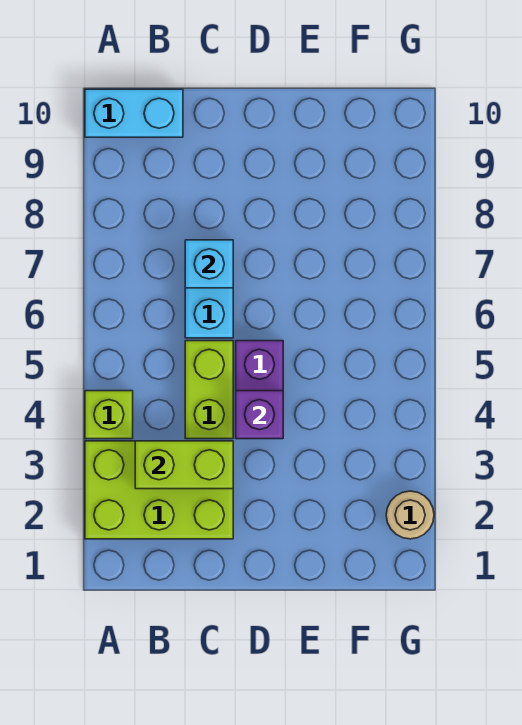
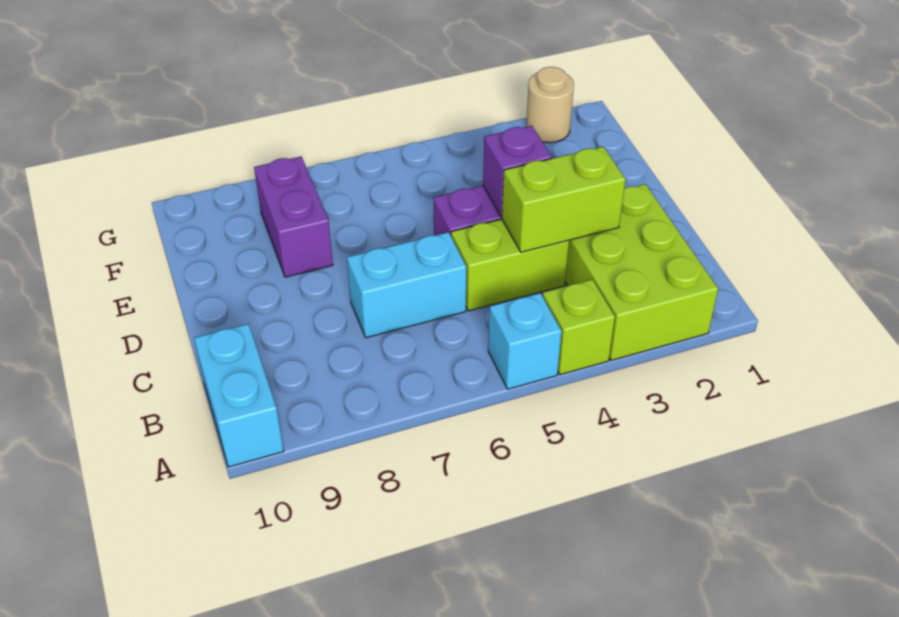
lime 1x2 brick [135,441,233,489] -> lime 1x2 brick turned to [502,147,626,252]
cyan 1x1 brick [185,240,233,288] -> cyan 1x1 brick moved to [488,293,562,389]
none -> purple 1x2 brick [254,157,333,277]

